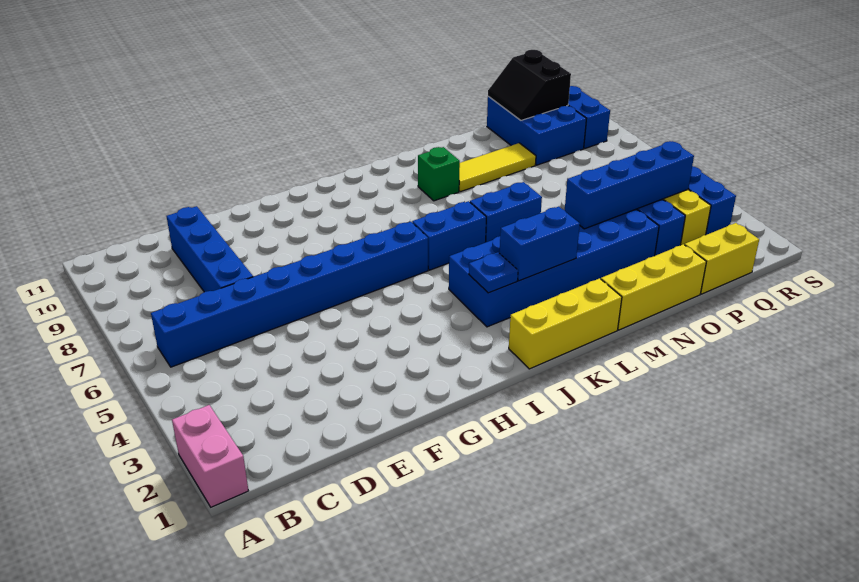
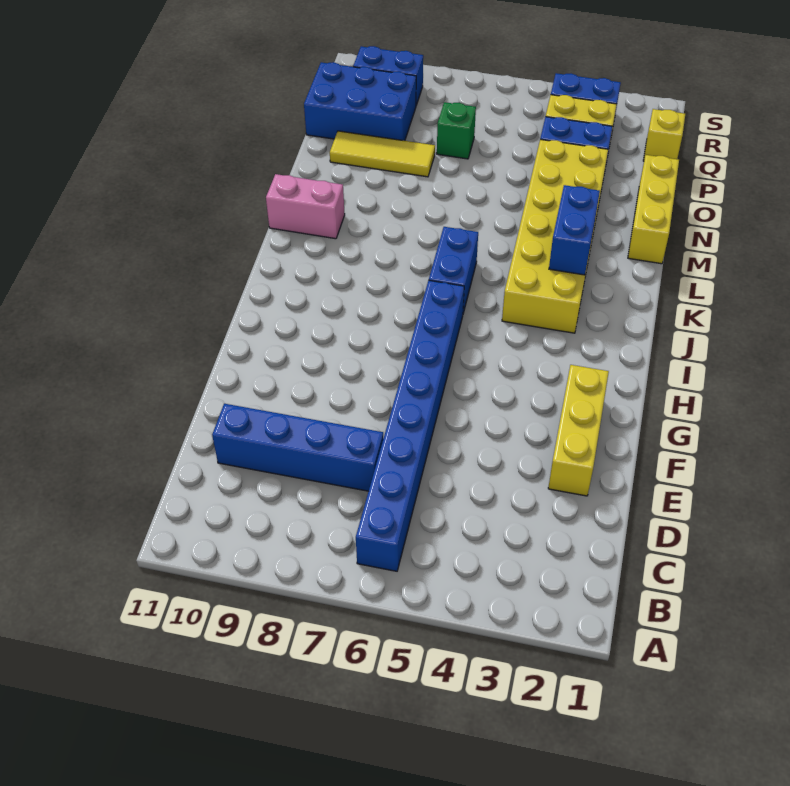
pink 1x2 brick [172,405,248,507] -> pink 1x2 brick moved to [266,174,345,239]
yellow 1x3 brick [509,278,622,369] -> yellow 1x3 brick moved to [548,365,609,496]
blue 2x6 brick [449,209,659,327] -> yellow 2x6 brick [502,139,608,333]
blue 1x1 plate [469,252,518,293] -> none
blue 1x2 brick [470,182,542,243] -> none
green 1x1 brick [418,147,460,201] -> green 1x1 brick moved to [437,102,476,159]
yellow 1x3 tile [459,143,536,192] -> yellow 1x3 tile turned to [330,131,435,177]
blue 1x4 brick [565,141,694,229] -> none
yellow 1x2 brick [685,223,759,294] -> yellow 1x1 brick [643,109,685,161]
black 2x2 slope [488,50,571,120] -> none

